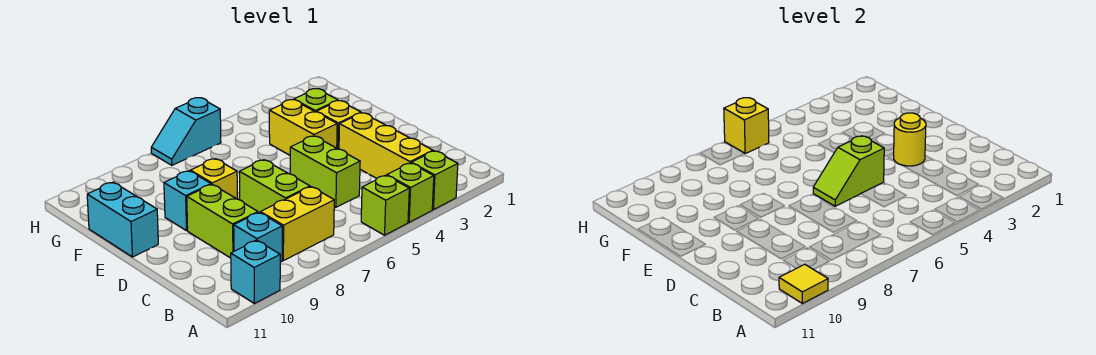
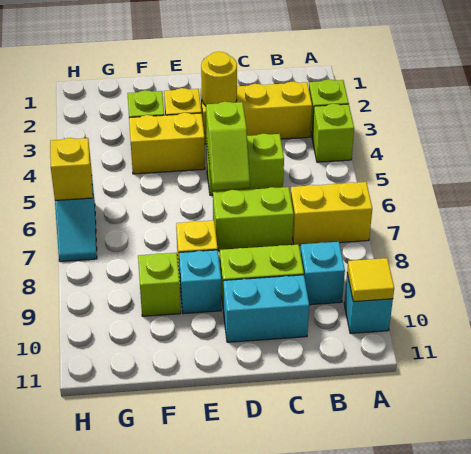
lime 1x1 brick [361,175,409,235] -> lime 1x1 brick moved to [138,253,181,316]
yellow 1x2 brick [260,187,334,261] -> yellow 1x2 brick turned to [290,182,372,245]
cyan 1x2 brick [87,182,158,257] -> cyan 1x2 brick moved to [223,275,309,342]

